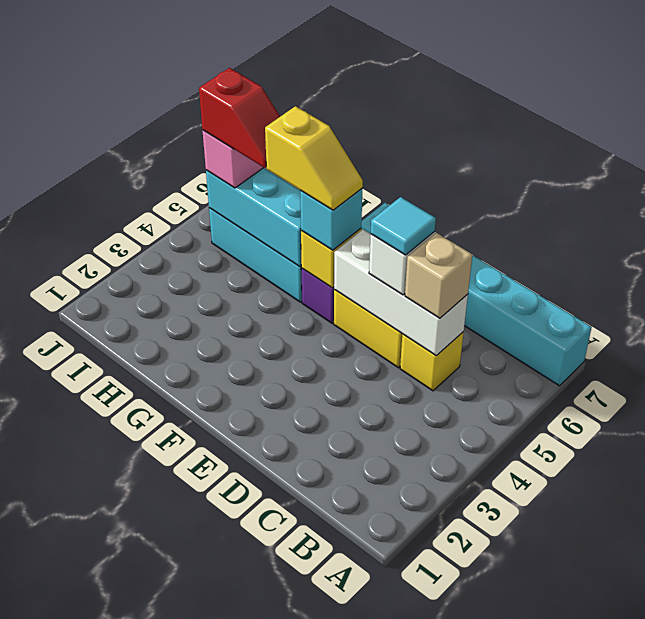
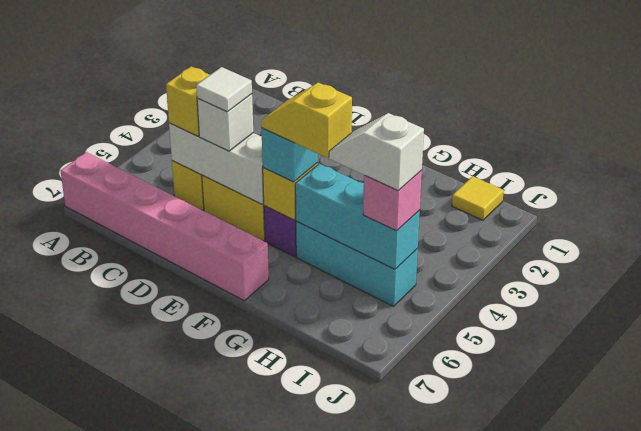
cyan 1x6 brick [361,203,592,386] -> pink 1x6 brick [61,152,269,301]
tan 1x1 brick [405,233,472,318] -> yellow 1x1 brick [166,66,209,136]
cyan 1x1 tile [371,197,436,255] -> white 1x1 tile [196,67,252,112]
red 1x2 slope [199,68,280,168] -> white 1x2 slope [329,113,424,191]
none -> yellow 1x1 tile [452,176,504,220]

